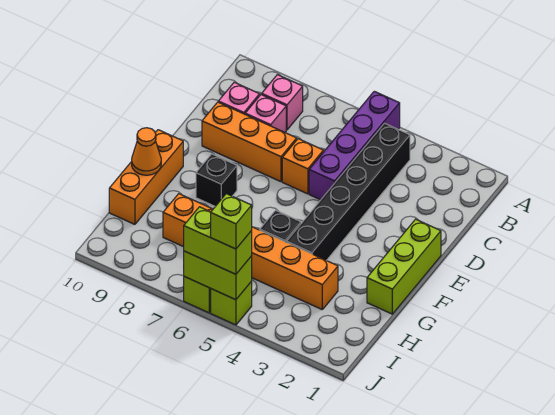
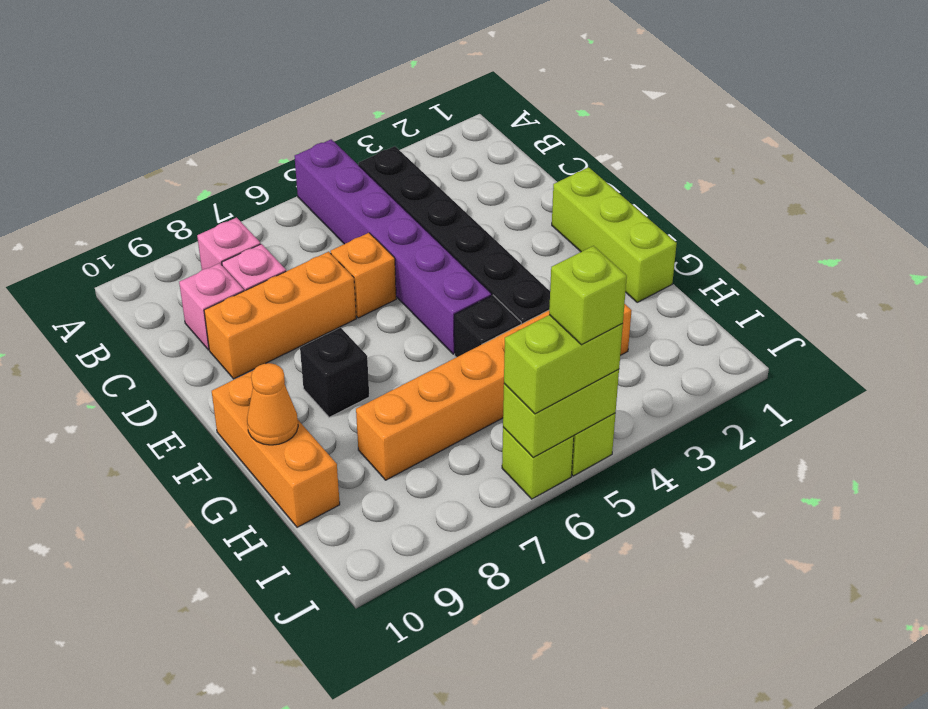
purple 1x4 brick [309,91,400,200] -> purple 1x6 brick [294,139,492,354]

